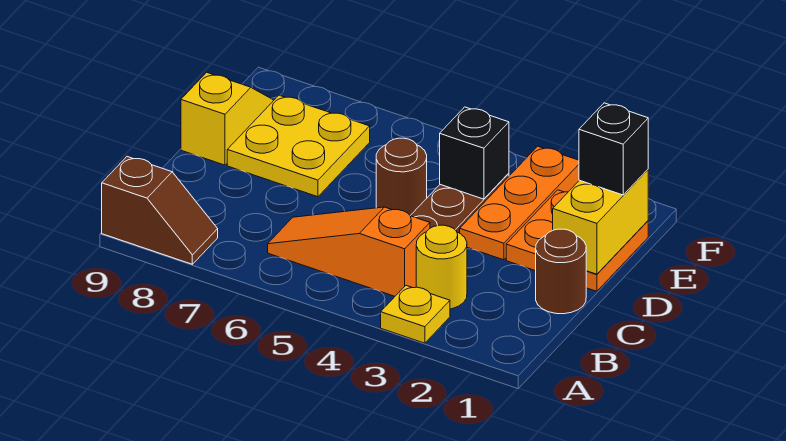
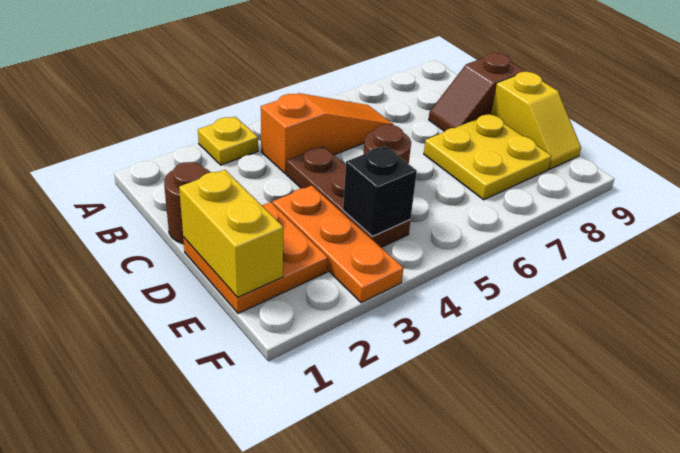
brown 1x2 slope [102,157,218,264] -> brown 1x2 slope moved to [429,53,525,131]
yellow 1x1 round brick [416,225,467,309] -> none
black 1x1 brick [579,103,648,195] -> none

